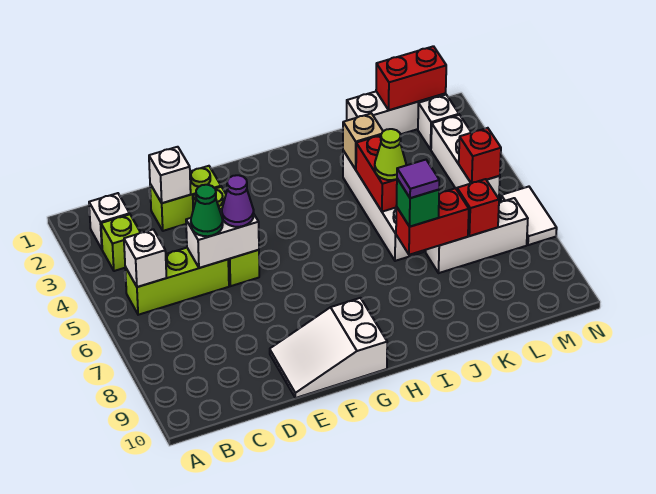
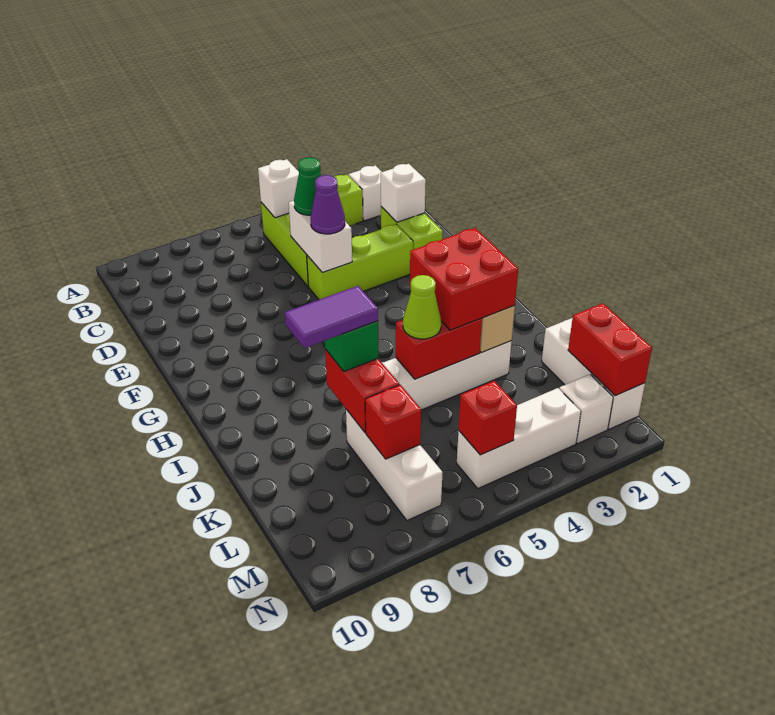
white 2x3 slope [270,298,387,398] -> none
none -> red 2x2 brick [410,228,518,330]
purple 1x1 tile [397,160,439,198] -> purple 1x2 tile [285,286,378,348]
white 1x2 tile [501,187,557,245] -> none

